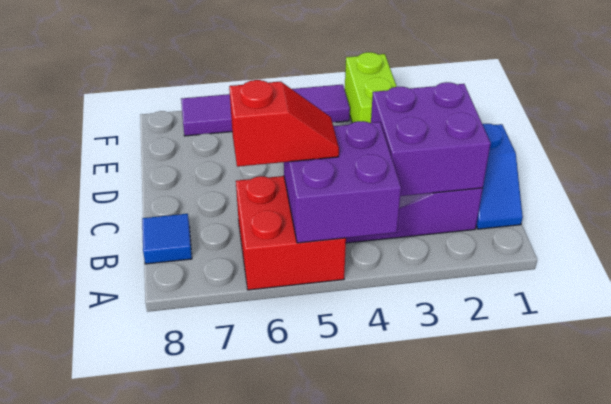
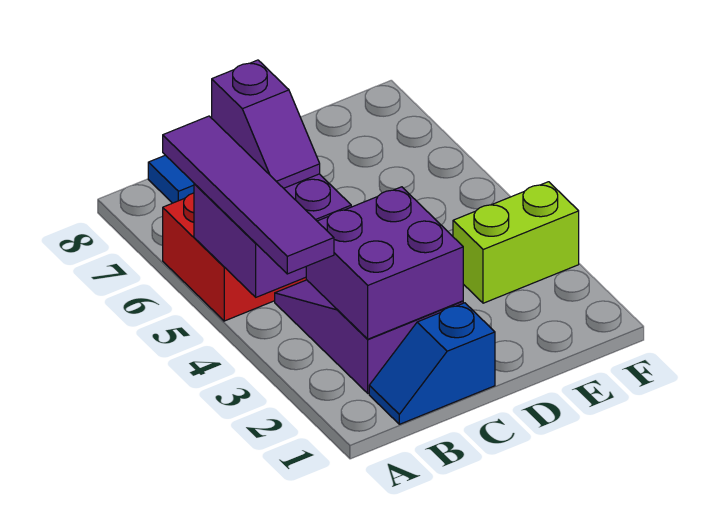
red 1x2 slope [229,80,339,167] -> purple 1x2 slope [212,60,320,188]
purple 1x4 tile [181,84,350,136] -> purple 1x4 tile moved to [163,116,334,274]

